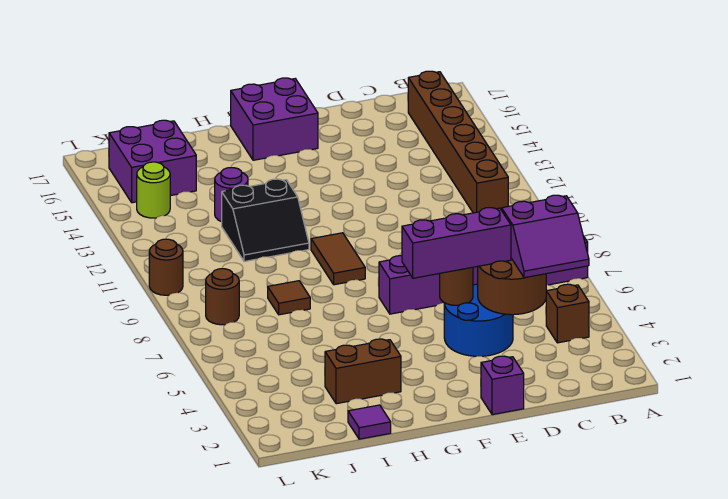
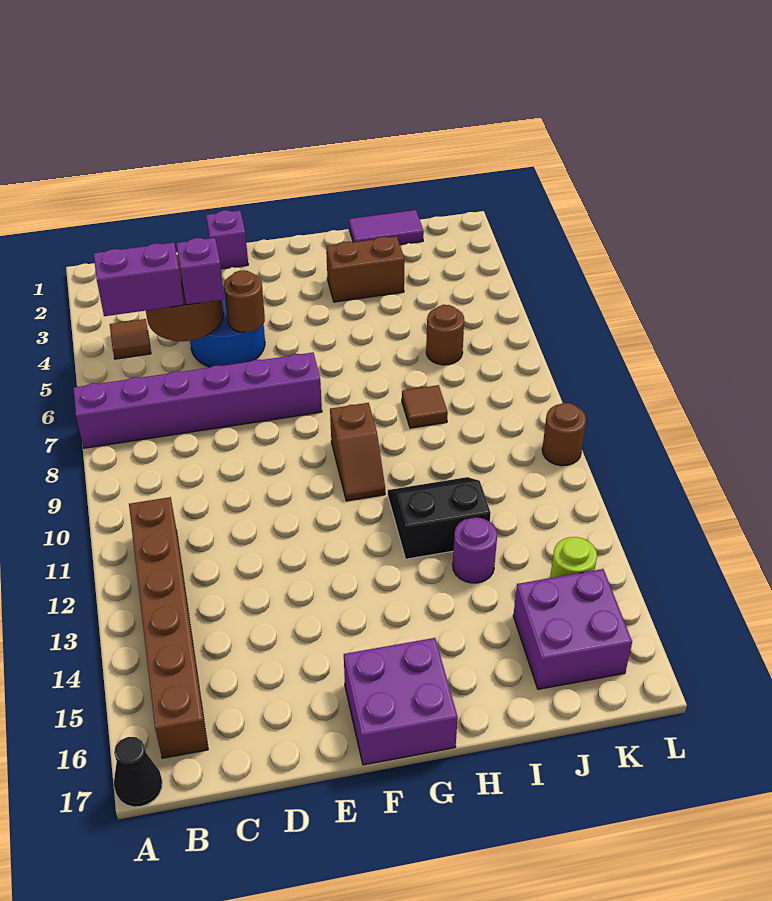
none -> black 1x1 cone [114,737,162,807]
brown 1x1 brick [546,284,589,343] -> brown 1x1 tile [110,319,151,359]
purple 1x3 brick [402,208,511,278] -> purple 1x1 brick [176,238,224,305]
brown 1x2 tile [311,233,365,285] -> brown 1x2 slope [330,403,385,501]
purple 1x1 tile [348,405,391,439] -> purple 1x2 tile [349,210,424,245]
brown 1x1 round brick [206,269,239,325] -> brown 1x1 round brick moved to [426,305,464,365]

